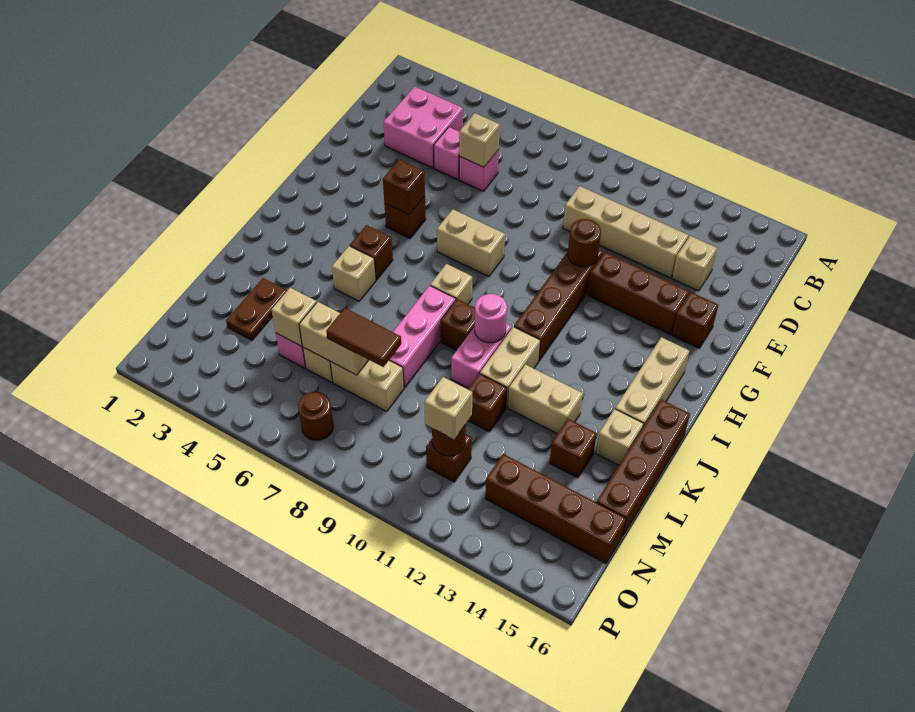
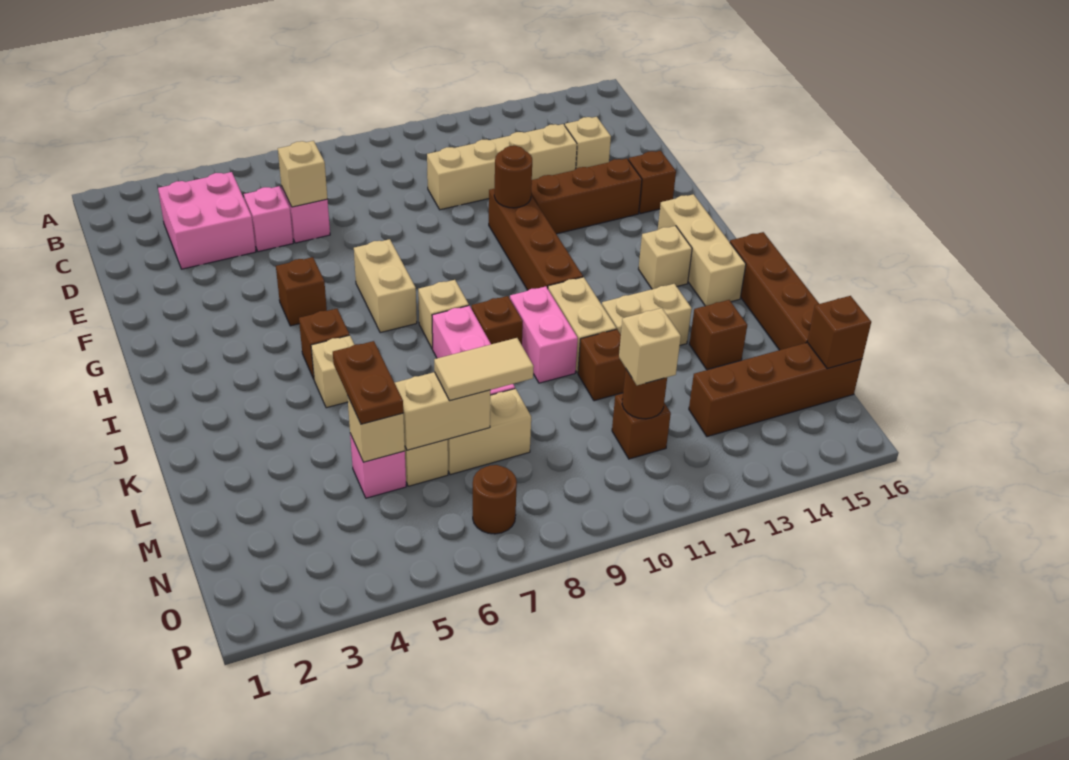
brown 1x1 brick [383,160,425,215] -> brown 1x1 brick moved to [807,296,871,369]
tan 1x2 brick [437,209,505,277] -> tan 1x2 brick turned to [354,239,417,333]
pink 1x1 round brick [475,294,507,343] -> none
tan 1x1 brick [596,409,644,465] -> tan 1x1 brick moved to [639,226,692,289]
brown 1x2 plate [226,278,287,340] -> brown 1x2 plate moved to [333,341,403,424]
brown 1x2 tile [326,308,401,367] -> tan 1x2 tile [434,338,534,401]

